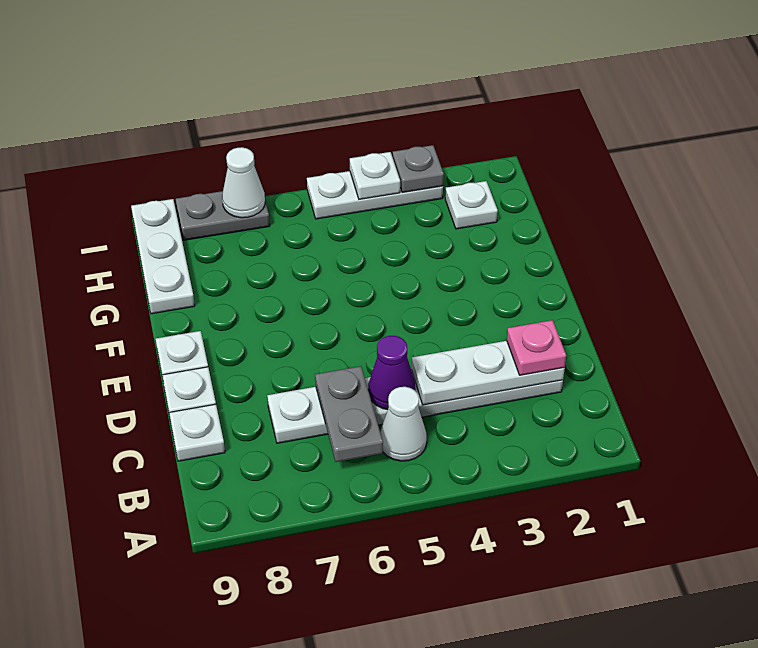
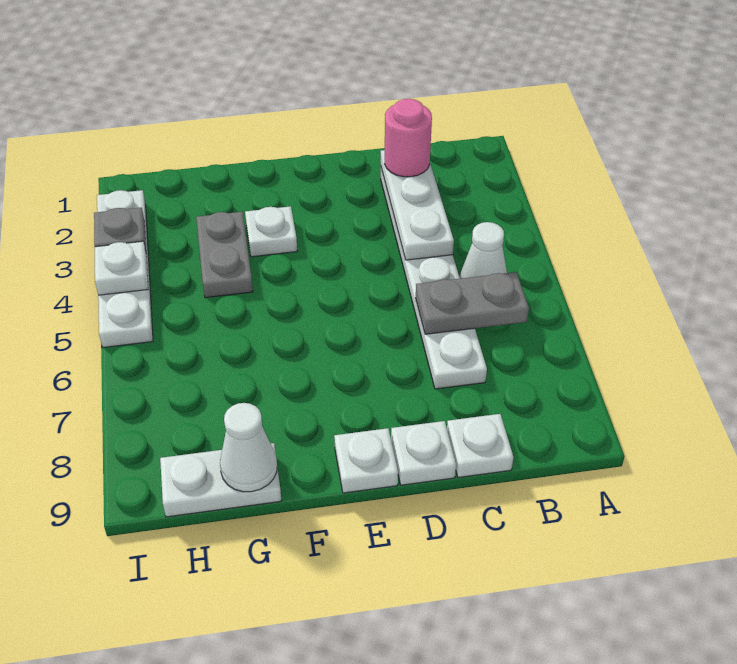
pink 1x1 plate [507,320,566,375] -> pink 1x1 round brick [385,99,432,177]
purple 1x1 cone [368,336,415,410] -> none
white 1x3 plate [131,199,195,314] -> white 1x2 plate [160,443,281,517]
white 1x1 plate [445,181,498,229] -> white 1x1 plate moved to [245,206,297,257]
white 1x3 plate [307,171,443,219] -> white 1x4 plate [97,190,153,347]
grey 1x2 plate [176,191,270,240] -> grey 1x2 plate moved to [196,212,253,298]
white 1x1 cone [222,147,265,218] -> white 1x1 cone moved to [220,403,277,492]

